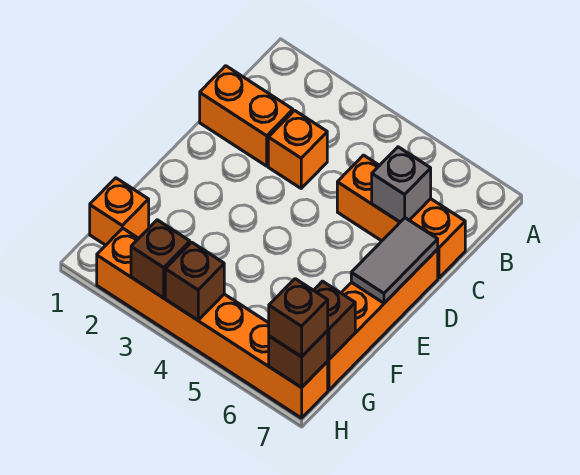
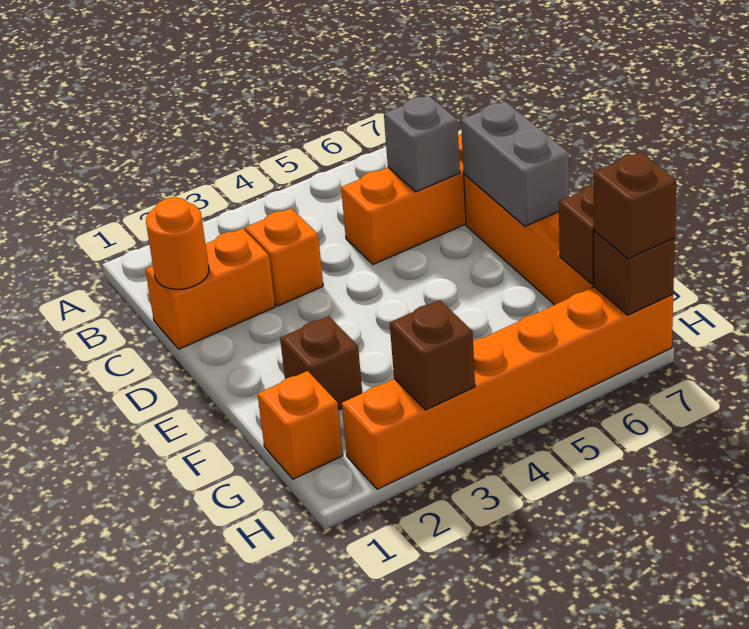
none -> orange 1x1 round brick [146,197,209,289]
grey 1x2 tile [351,218,438,303] -> grey 1x2 brick [461,102,569,226]
brown 1x1 brick [165,242,224,320] -> brown 1x1 brick moved to [280,316,362,410]

